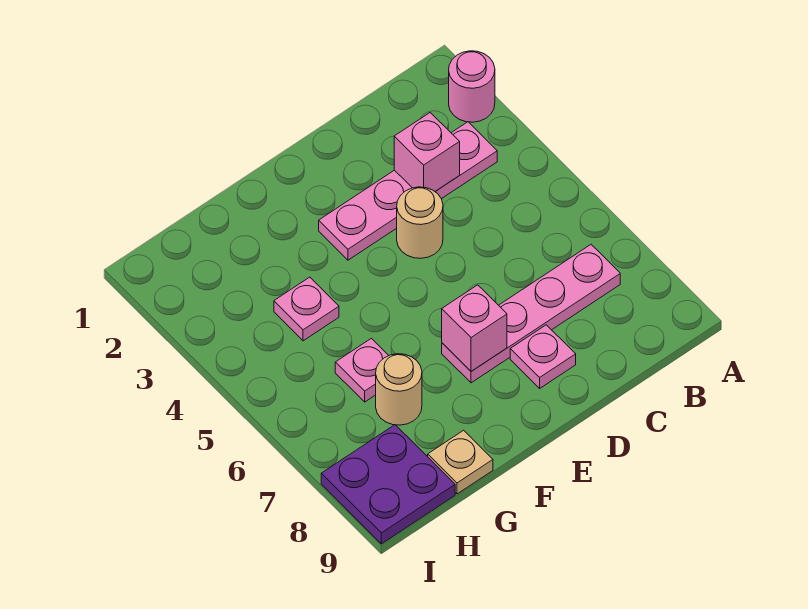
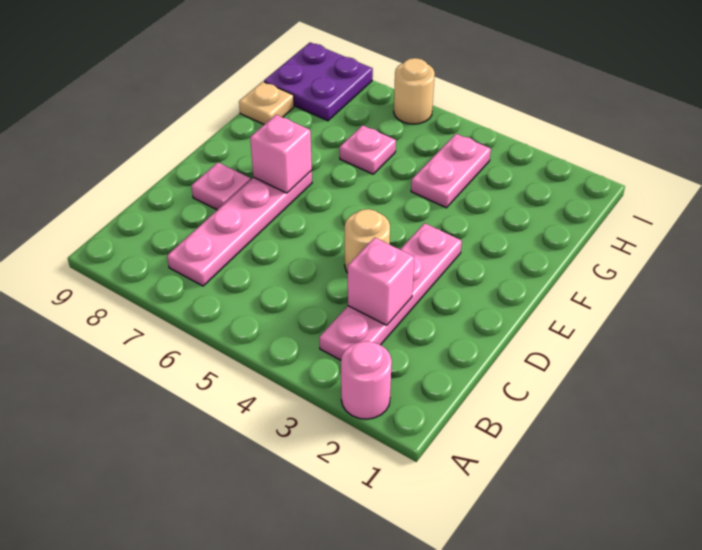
pink 1x1 plate [274,277,339,341] -> pink 1x2 plate [411,134,491,208]
tan 1x1 round brick [376,354,422,425] -> tan 1x1 round brick moved to [394,58,435,124]

